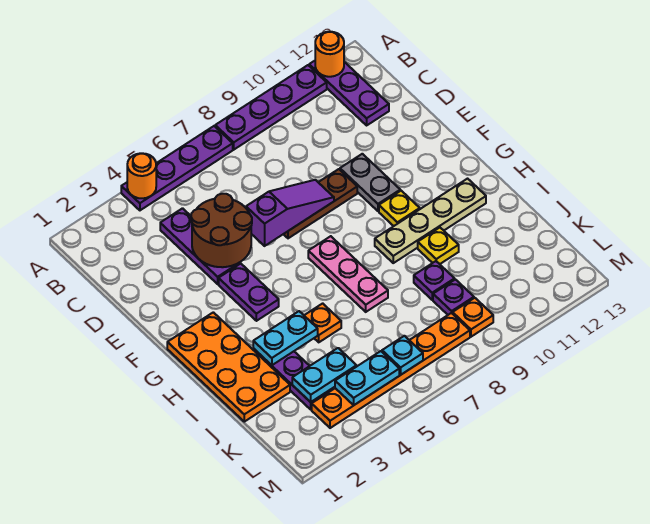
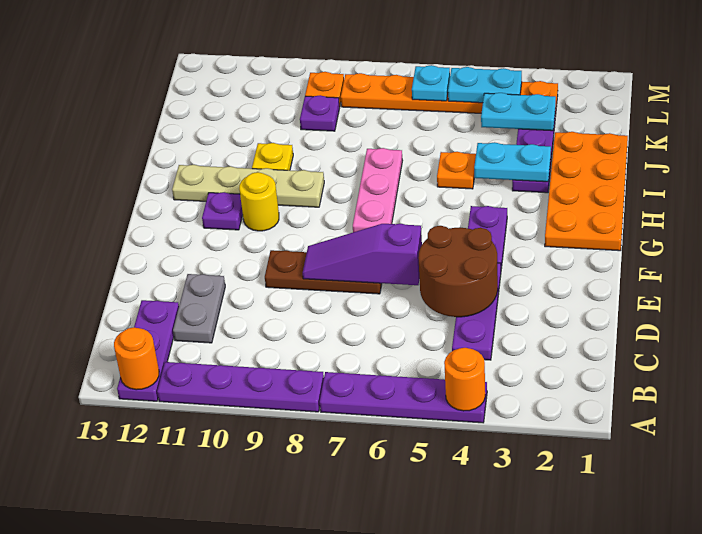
grey 1x2 plate [340,154,400,211] -> grey 1x2 plate moved to [173,274,225,343]
yellow 1x1 plate [379,191,420,226] -> yellow 1x1 round brick [239,172,279,231]
purple 1x1 plate [414,261,455,300] -> purple 1x1 plate moved to [202,192,243,230]

